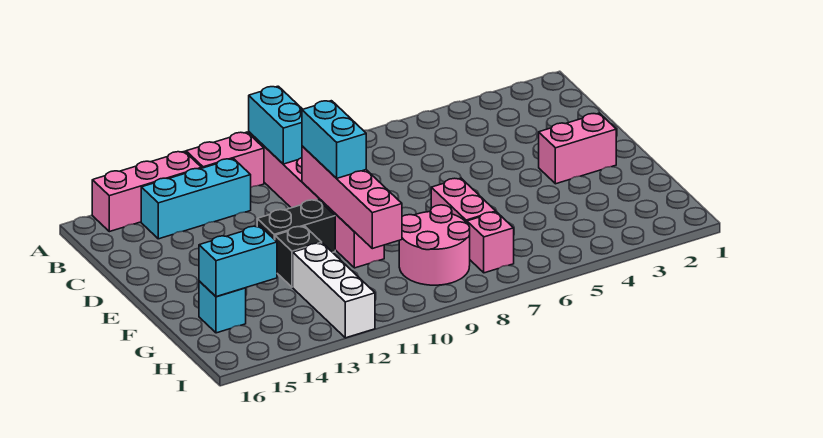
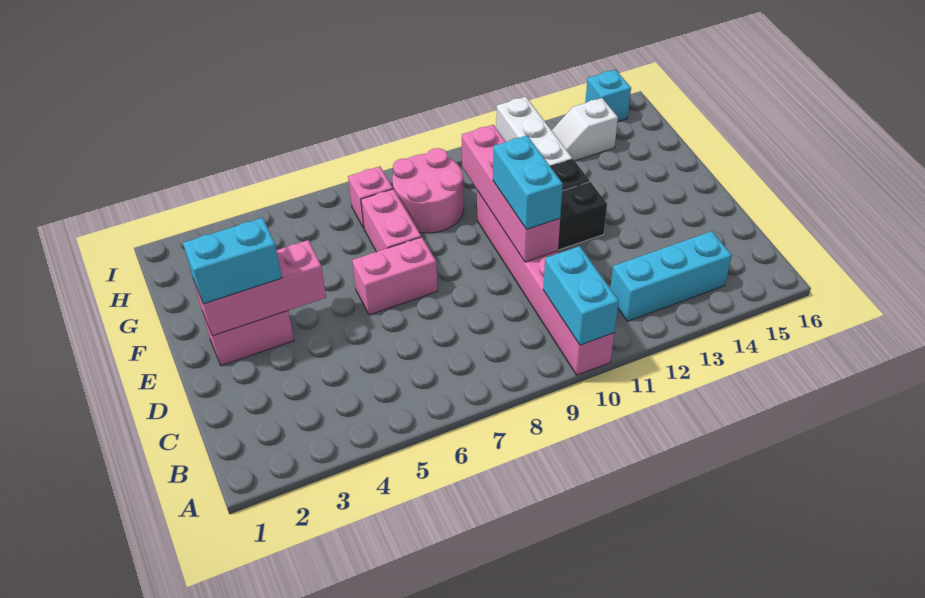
pink 1x2 brick [186,132,264,187] -> pink 1x2 brick moved to [352,237,438,315]
pink 1x3 brick [92,151,202,232] -> pink 1x3 brick moved to [194,240,326,336]
cyan 1x2 brick [199,226,277,297] -> cyan 1x2 brick moved to [183,218,282,304]
cyan 1x1 brick [199,281,246,333] -> cyan 1x1 brick moved to [585,70,631,122]
none -> white 1x2 slope [552,98,618,161]

